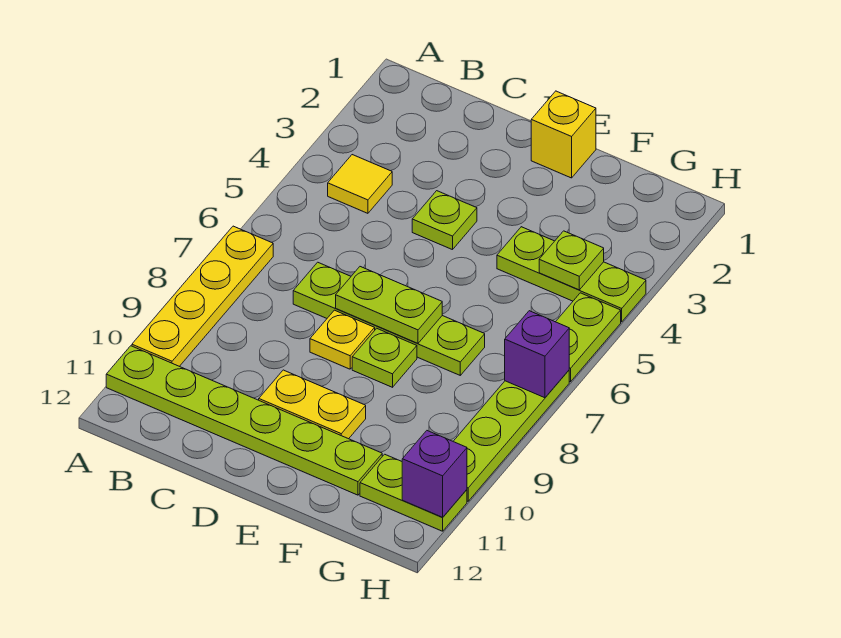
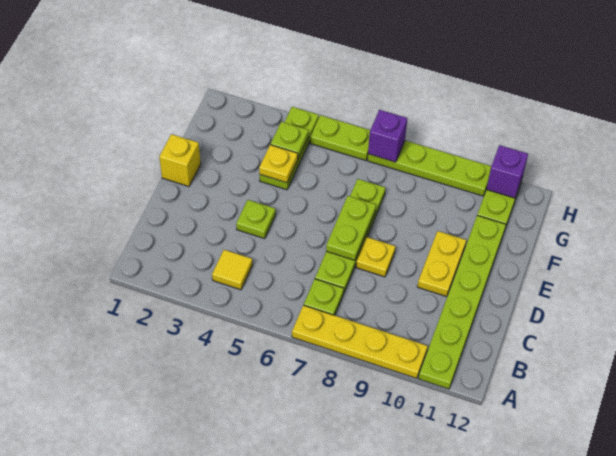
lime 1x1 plate [352,328,417,387] -> lime 1x1 plate moved to [304,279,344,315]
none -> yellow 1x1 plate [259,145,298,183]

